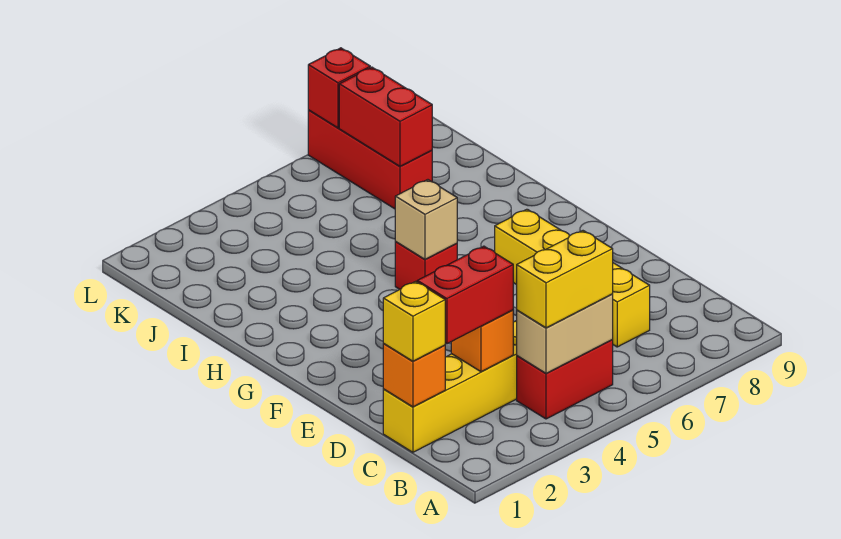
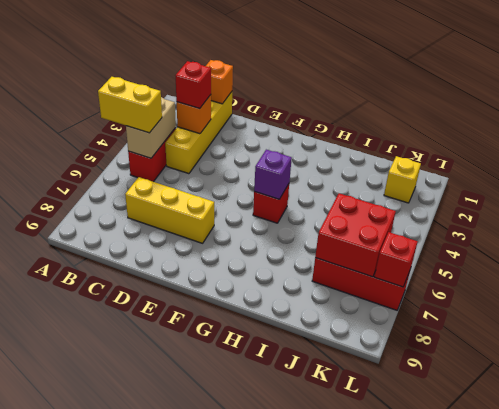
yellow 1x2 brick [517,231,613,328] -> yellow 1x2 brick turned to [98,77,162,133]
yellow 1x1 brick [383,281,445,361] -> yellow 1x1 brick moved to [384,156,421,203]
red 1x2 brick [417,246,513,344] -> red 1x1 brick [175,61,211,109]
yellow 1x4 brick [495,209,650,347] -> yellow 1x3 brick [125,177,214,243]
tan 1x1 brick [395,180,457,260] -> purple 1x1 brick [254,150,292,199]
red 1x2 brick [339,67,432,167] -> red 2x2 brick [315,193,396,277]

